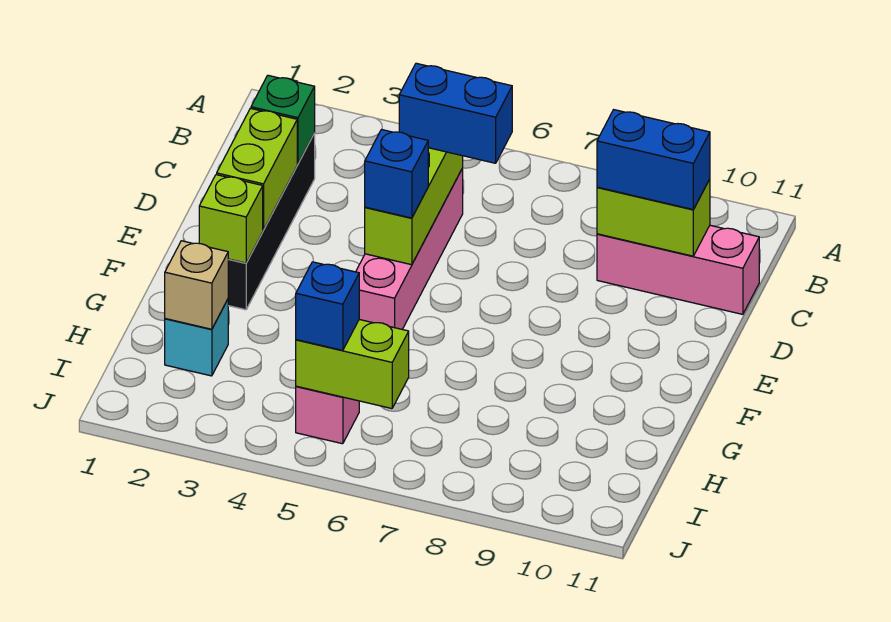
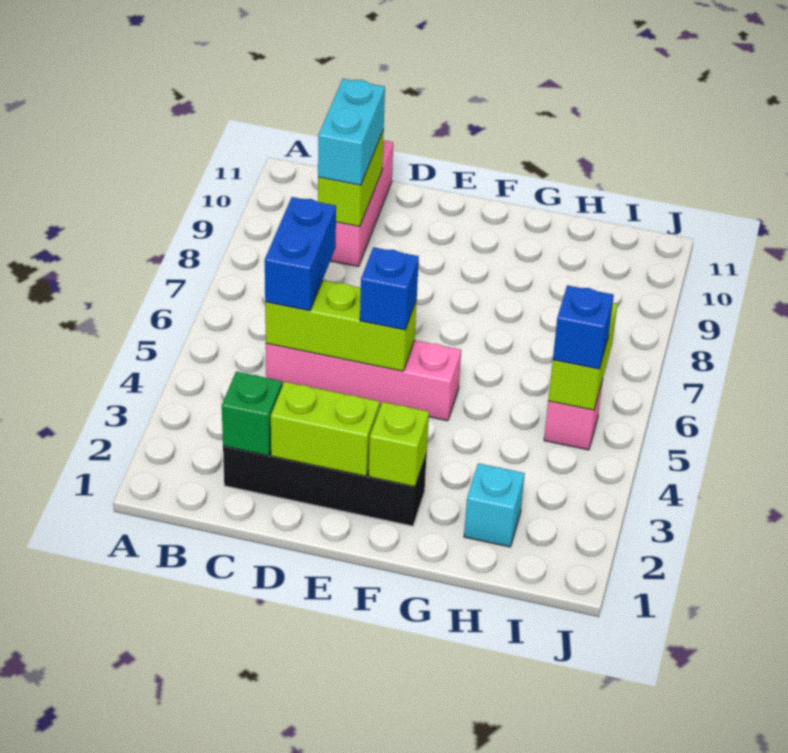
blue 1x2 brick [597,110,710,209] -> cyan 1x2 brick [318,79,385,185]
tan 1x1 brick [165,241,228,329] -> none

